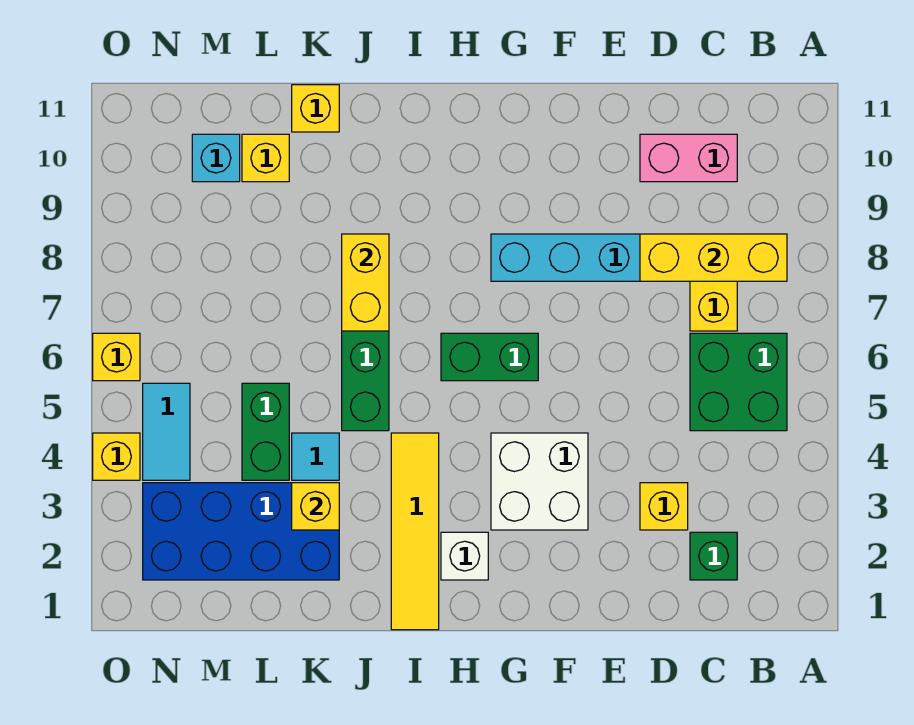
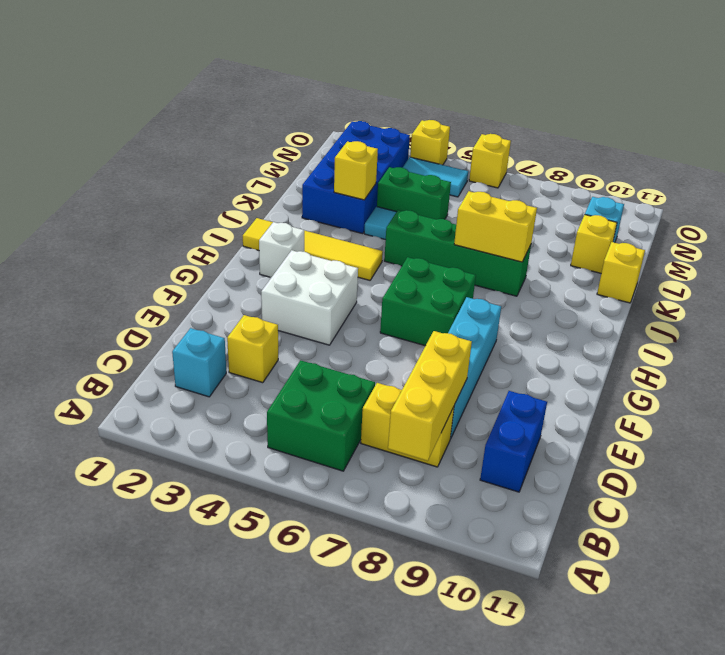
green 1x1 brick [690,532,737,580] -> cyan 1x1 brick [172,328,226,397]
pink 1x2 brick [640,134,737,182] -> blue 1x2 brick [480,391,547,492]
green 1x2 brick [441,333,538,381] -> green 2x2 brick [380,257,476,346]

